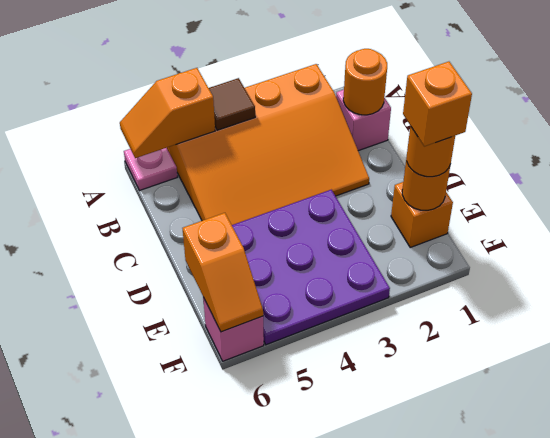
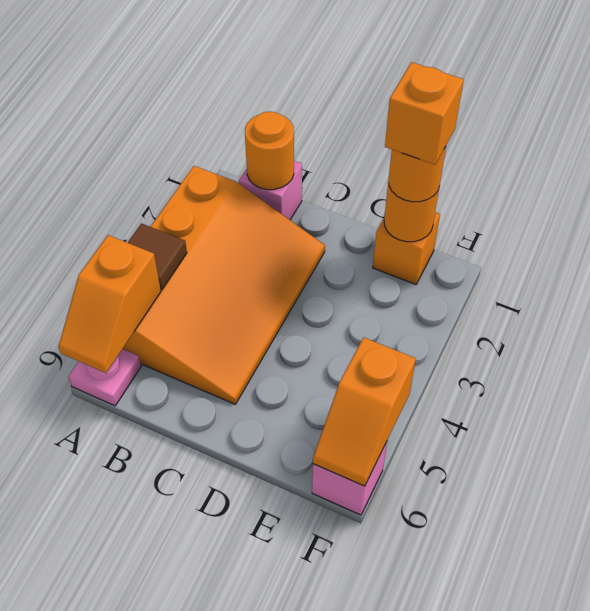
purple 3x3 plate [232,190,390,345] -> none
orange 1x2 slope [183,213,263,332] -> orange 1x2 slope turned to [313,337,416,486]

